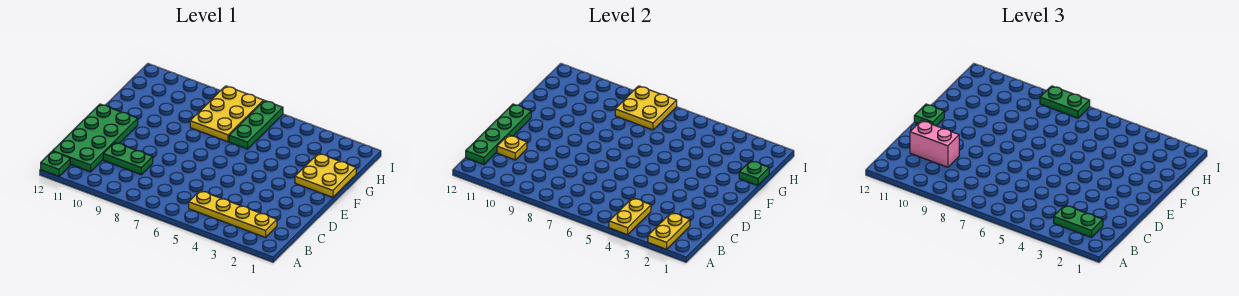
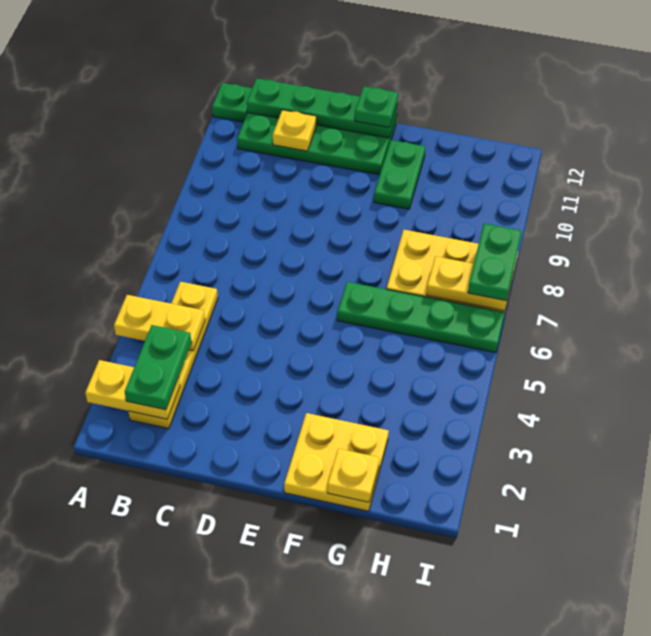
green 1x2 plate [103,142,153,174] -> green 1x2 plate moved to [374,140,425,209]
pink 1x2 brick [910,121,959,167] -> none
green 1x1 plate [739,161,769,186] -> yellow 1x1 plate [328,449,379,502]
green 1x3 plate [229,101,283,149] -> green 1x4 plate [337,282,505,353]
yellow 2x2 plate [615,86,677,130] -> yellow 1x2 plate [427,256,512,311]

